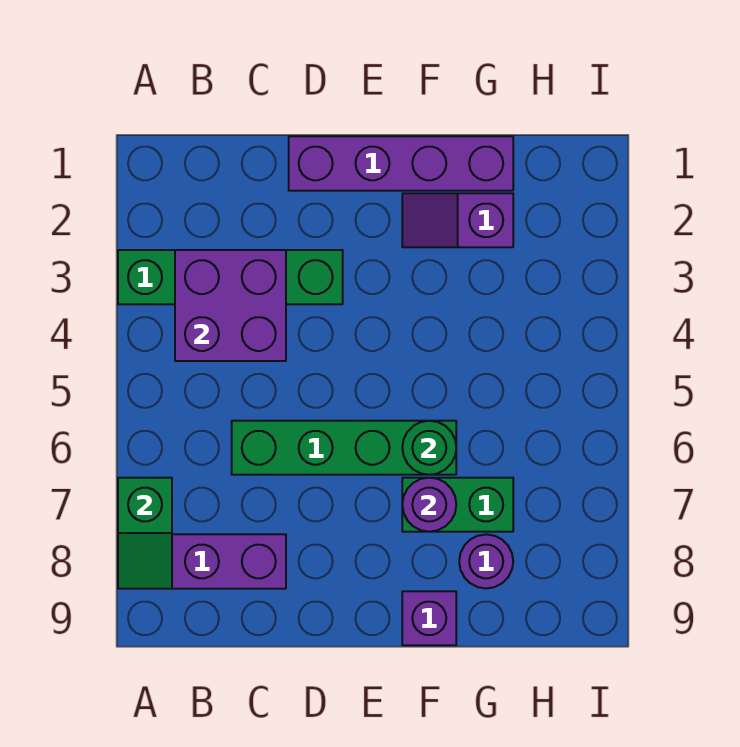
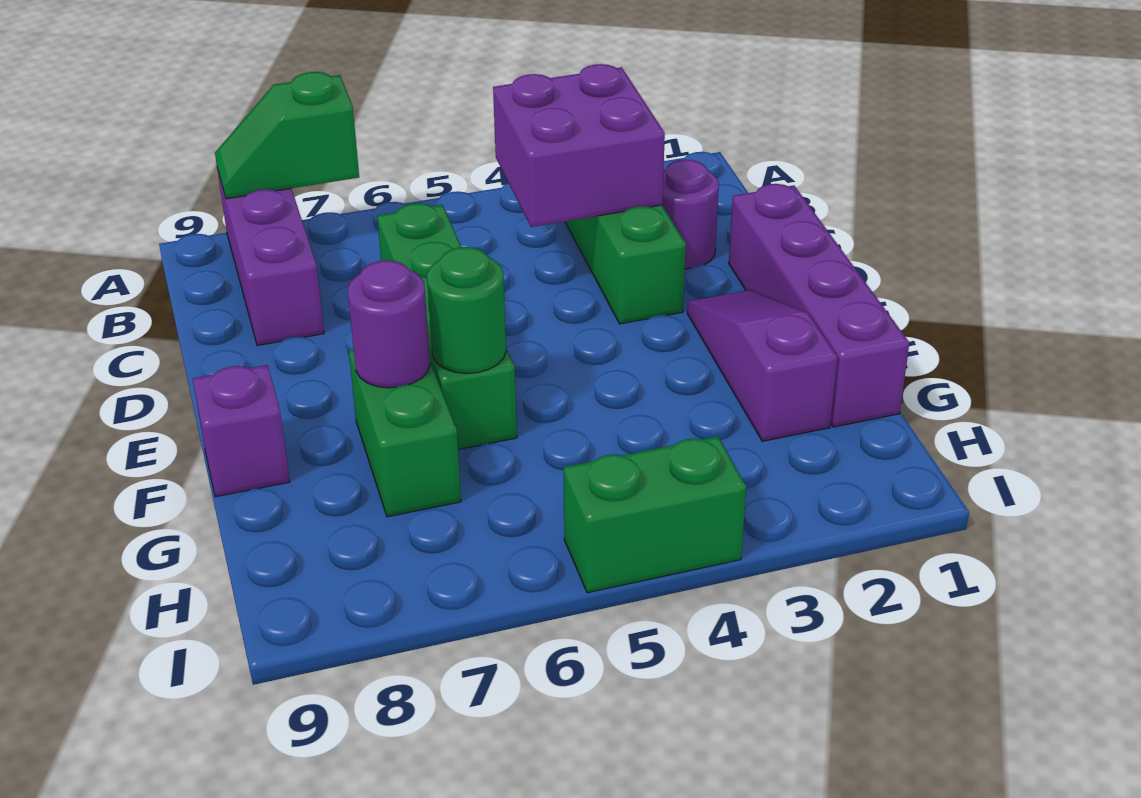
purple 1x2 slope [402,193,513,247] -> purple 1x3 slope [687,290,838,441]
purple 1x1 round brick [459,534,513,589] -> purple 1x1 round brick moved to [662,160,719,269]
none -> green 1x2 brick [564,436,746,593]

